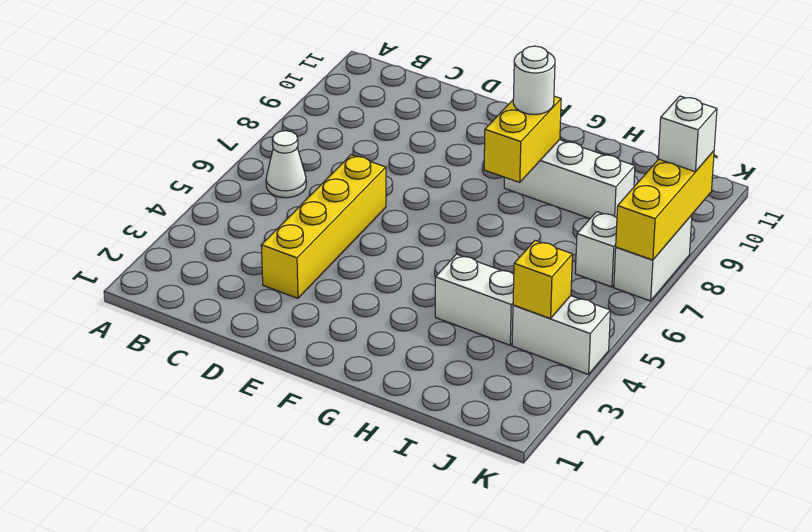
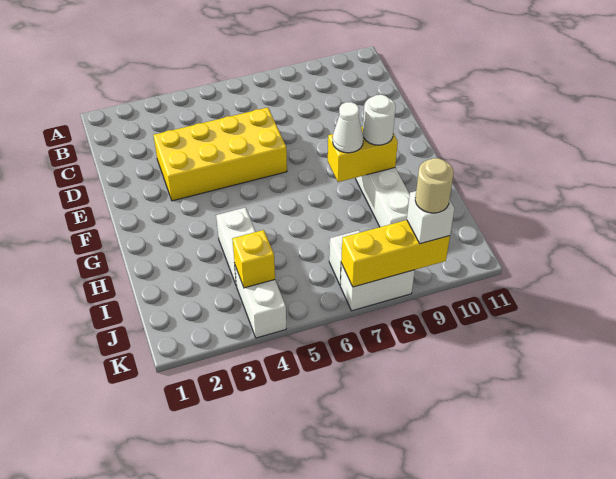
white 1x1 cone [266,131,306,198] -> white 1x1 cone moved to [333,102,363,153]
yellow 1x4 brick [261,155,386,298] -> yellow 2x4 brick [153,107,287,201]
none -> tan 1x1 round brick [415,158,454,213]

